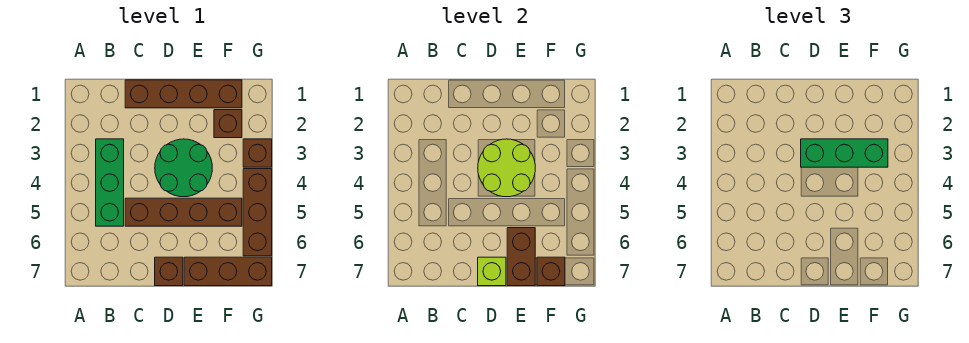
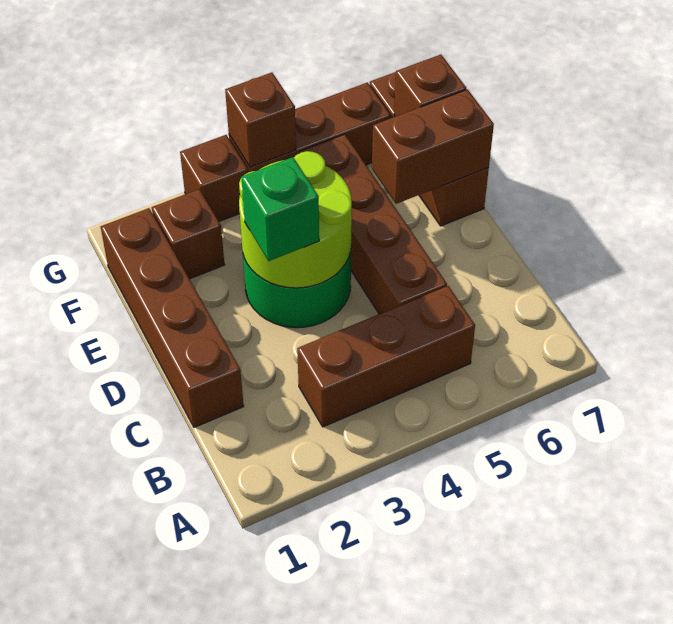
green 1x3 brick [96,139,124,226] -> brown 1x3 brick [297,286,475,427]
green 1x3 brick [801,139,888,167] -> green 1x1 brick [241,157,319,261]
brown 1x1 brick [155,257,183,286] -> brown 1x1 brick moved to [225,73,296,167]
lime 1x1 brick [478,257,506,286] -> none

